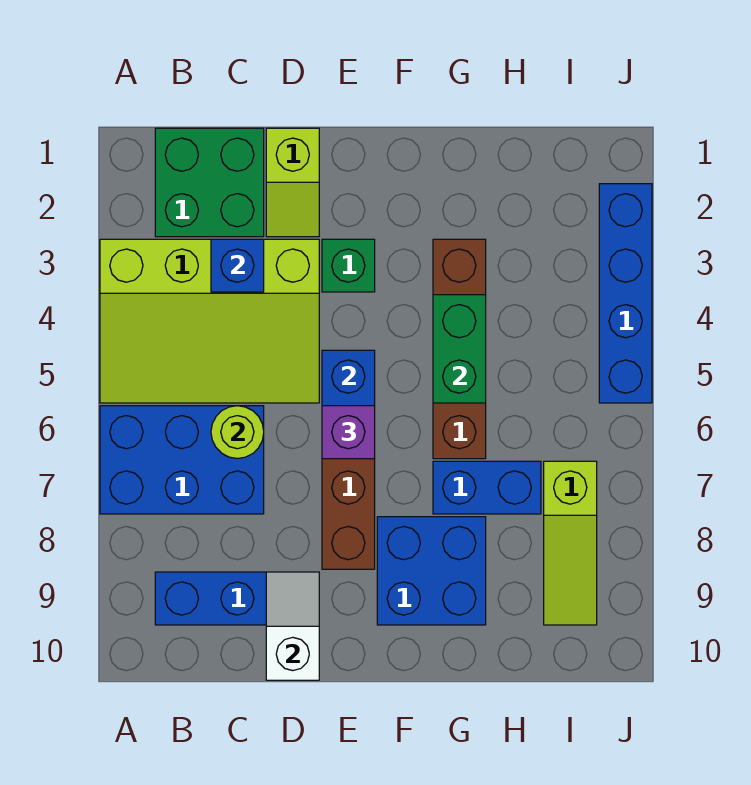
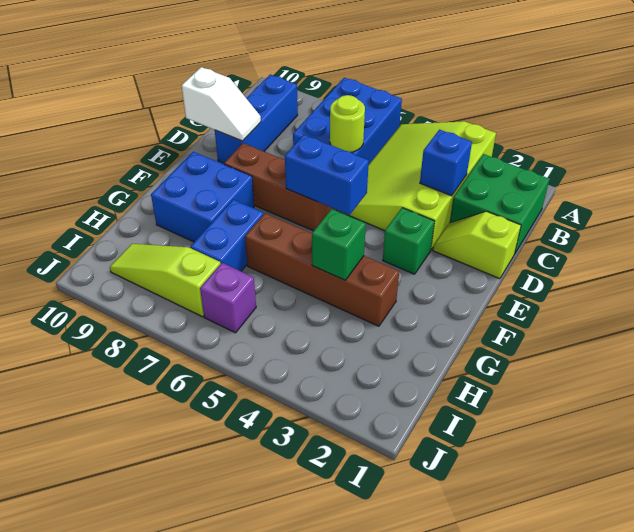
purple 1x1 brick [322,406,375,459] -> purple 1x1 brick moved to [200,263,256,333]
green 1x2 brick [433,295,486,403] -> green 1x1 brick [312,209,366,280]
blue 1x4 brick [599,184,652,403] -> none

